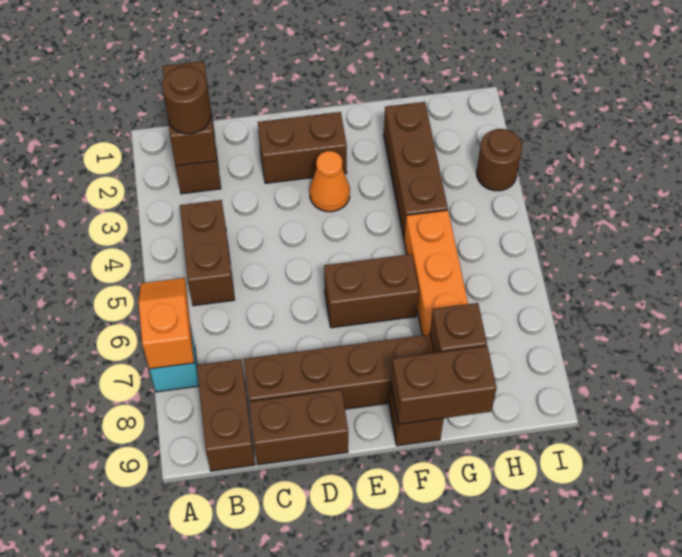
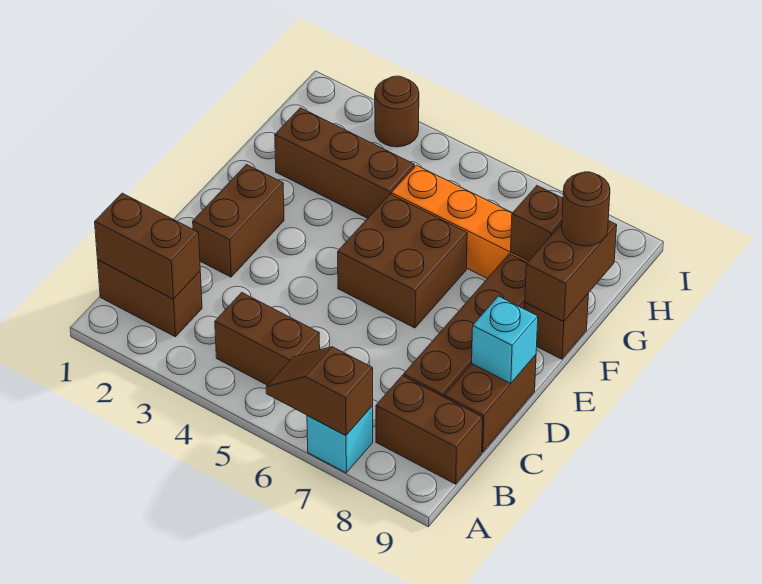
orange 1x2 slope [139,278,194,369] -> brown 1x2 slope [266,347,373,436]
brown 1x1 round brick [162,67,211,134] -> brown 1x1 round brick moved to [562,172,610,246]
none -> cyan 1x1 brick [472,296,538,383]
orange 1x1 cone [310,151,350,212] -> none
brown 1x2 brick [324,254,419,328] -> brown 2x2 brick [338,194,467,328]

